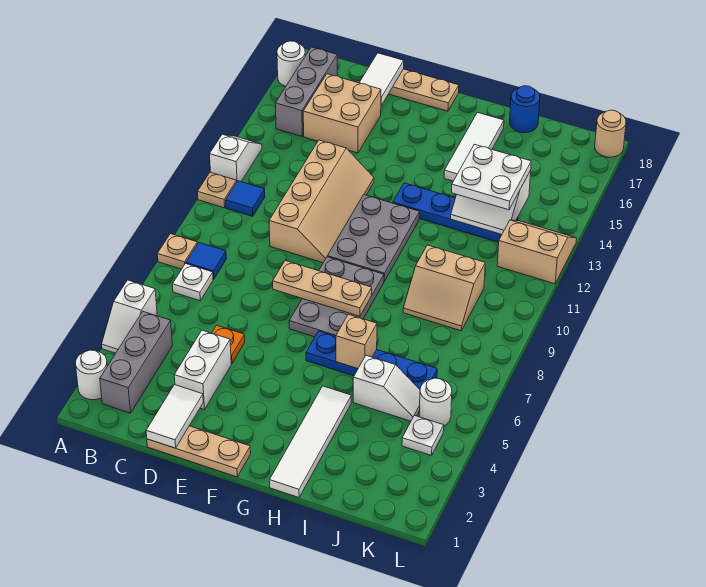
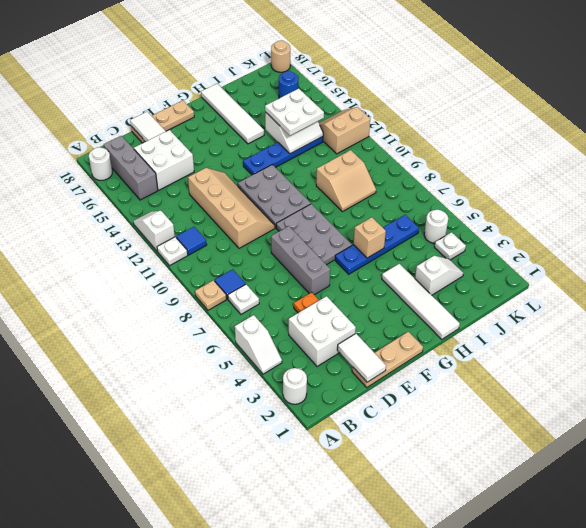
tan 1x1 plate [197,172,237,208] -> white 1x1 plate [157,237,188,266]
grey 1x3 brick [100,312,172,413] -> grey 1x3 brick moved to [271,226,330,295]
tan 2x2 brick [303,74,381,153] -> white 2x2 brick [134,130,194,190]
white 1x2 brick [174,330,231,410] -> white 2x2 brick [289,296,356,366]
tan 1x3 plate [273,261,372,316] -> none
white 1x3 tile [444,112,504,181] -> white 1x4 tile [201,84,264,144]
white 1x2 slope [353,356,420,421] -> white 1x2 slope moved to [415,256,463,295]
blue 1x1 round brick [510,86,540,133] -> blue 1x1 round brick moved to [279,71,298,98]

